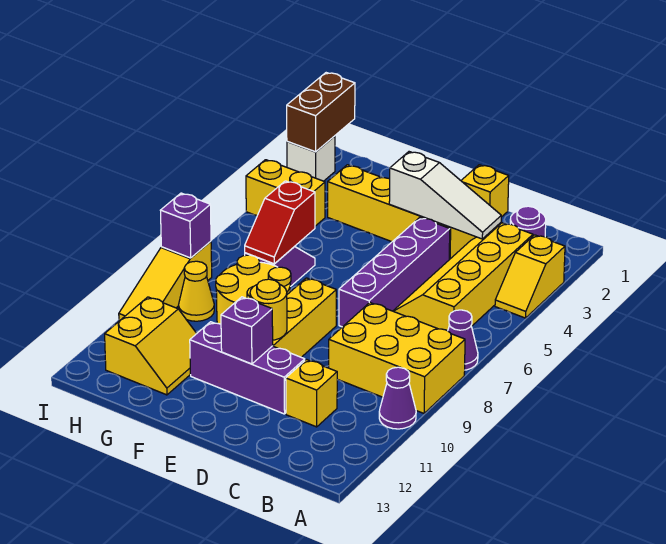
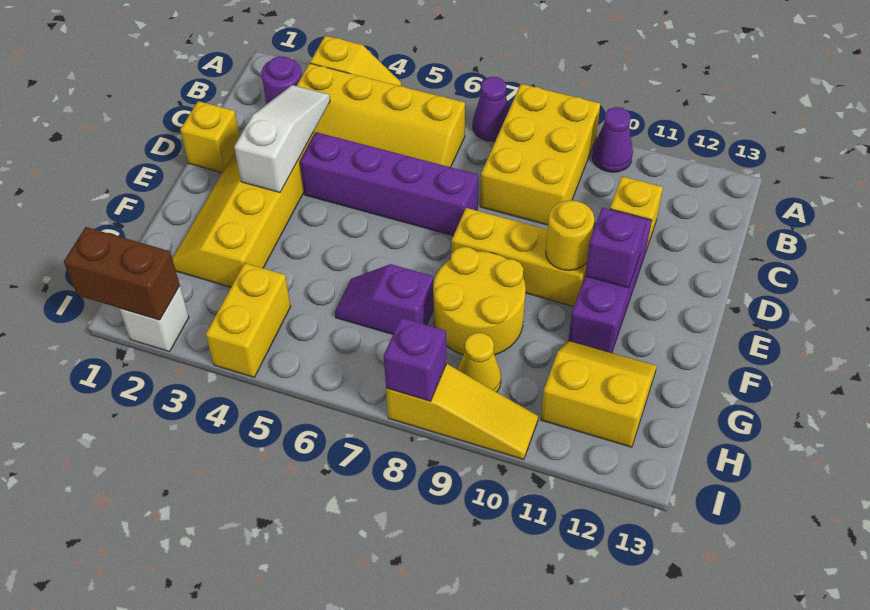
red 1x2 slope [245,181,315,264] -> none

